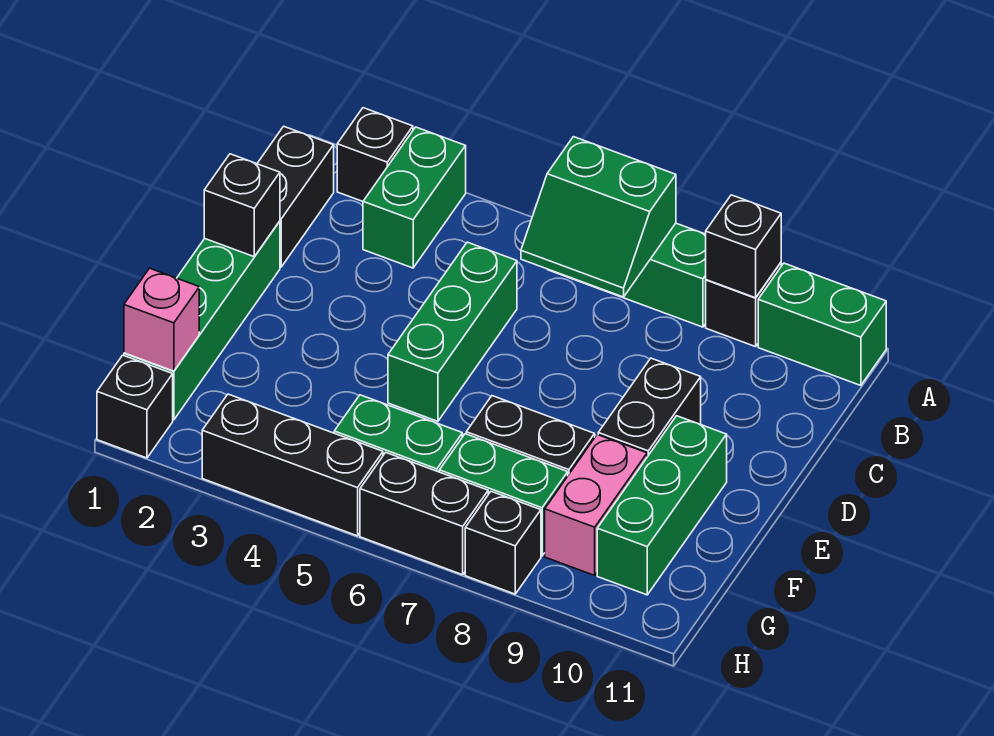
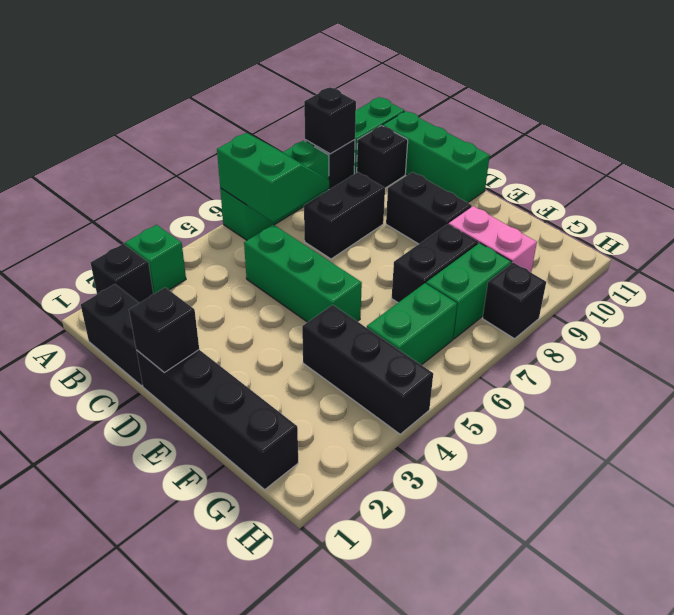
green 1x2 brick [363,127,466,268] -> green 1x1 brick [125,225,186,294]
green 2x2 slope [521,137,676,297] -> green 2x2 slope turned to [217,133,329,222]
green 1x4 brick [124,221,280,420] -> black 1x4 brick [136,350,298,489]
green 1x3 brick [597,416,727,595] -> green 1x3 brick moved to [383,111,490,203]
pink 1x1 brick [124,268,199,371] -> none
black 1x1 brick [97,355,173,458] -> black 1x1 brick moved to [357,125,408,188]
black 1x3 brick [202,394,383,536] -> black 1x3 brick turned to [302,305,433,434]
black 1x2 brick [360,453,488,575] -> black 1x2 brick moved to [304,172,385,259]

